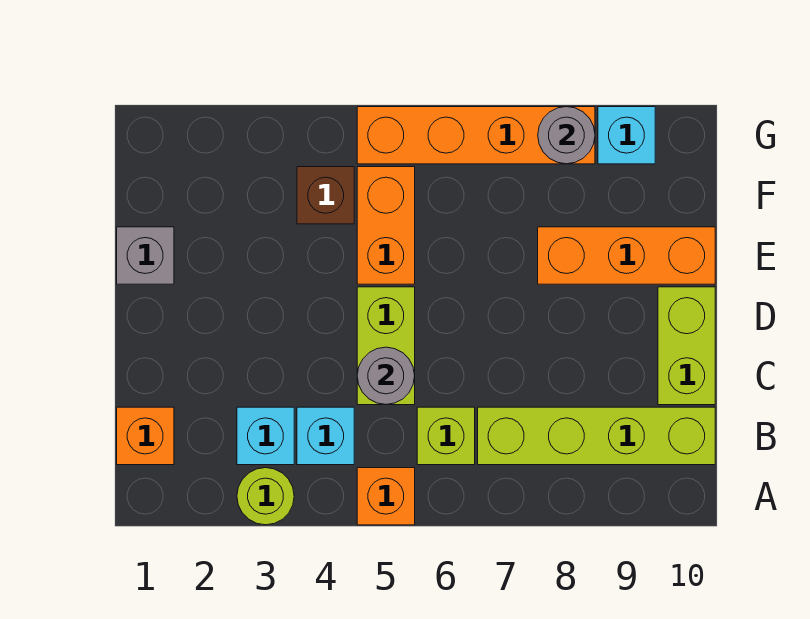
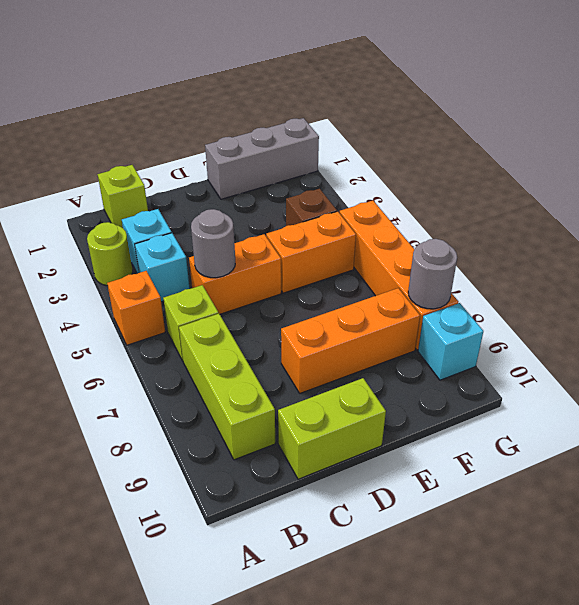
orange 1x1 brick [117,407,174,465] -> lime 1x1 brick [98,165,148,228]
lime 1x4 brick [478,407,715,465] -> lime 1x3 brick [179,314,275,460]
lime 1x2 brick [357,287,415,405] -> orange 1x2 brick [189,234,281,314]
grey 1x1 brick [117,227,174,284] -> grey 1x3 brick [205,118,319,199]
orange 1x3 brick [538,227,715,284] -> orange 1x3 brick turned to [281,288,420,393]

